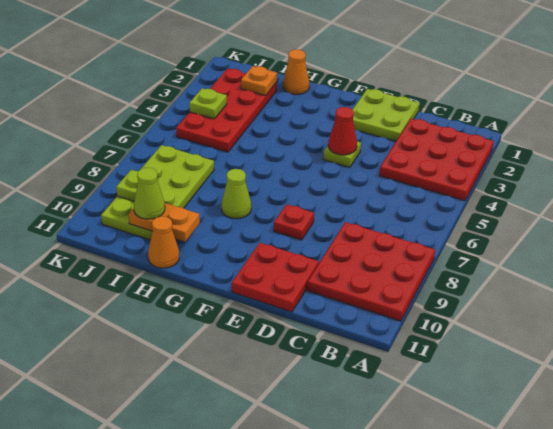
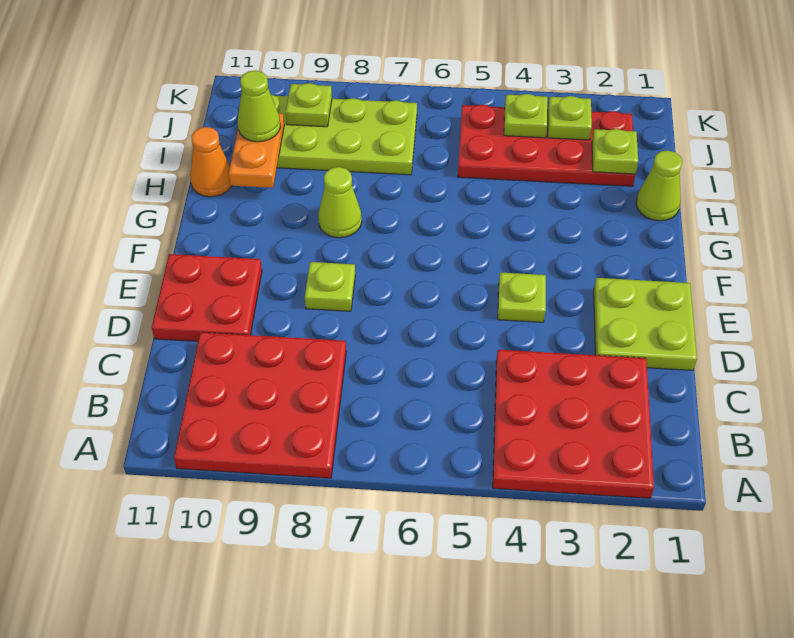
red 1x1 cone [328,107,357,155] -> none
red 1x1 plate [274,204,314,240] -> lime 1x1 plate [305,262,355,311]
orange 1x1 cone [283,49,309,95] -> lime 1x1 cone [636,150,682,221]
orange 1x1 plate [241,66,277,96] -> lime 1x1 plate [592,129,638,174]
none -> lime 1x1 plate [547,96,592,140]

